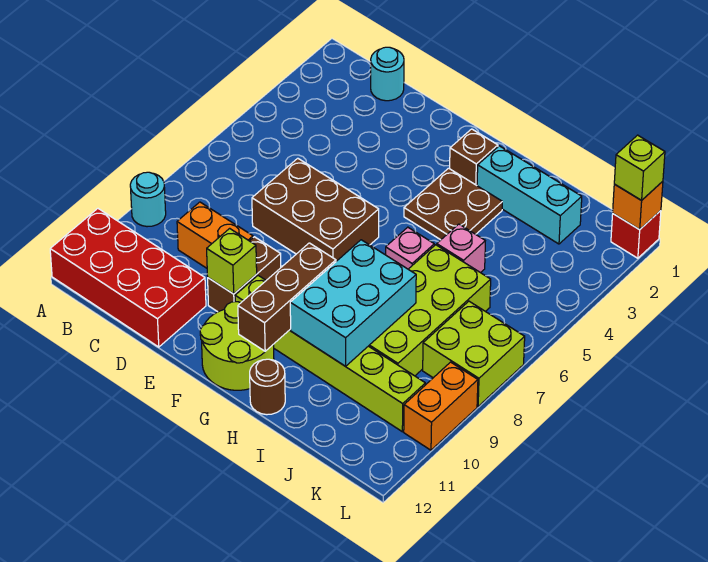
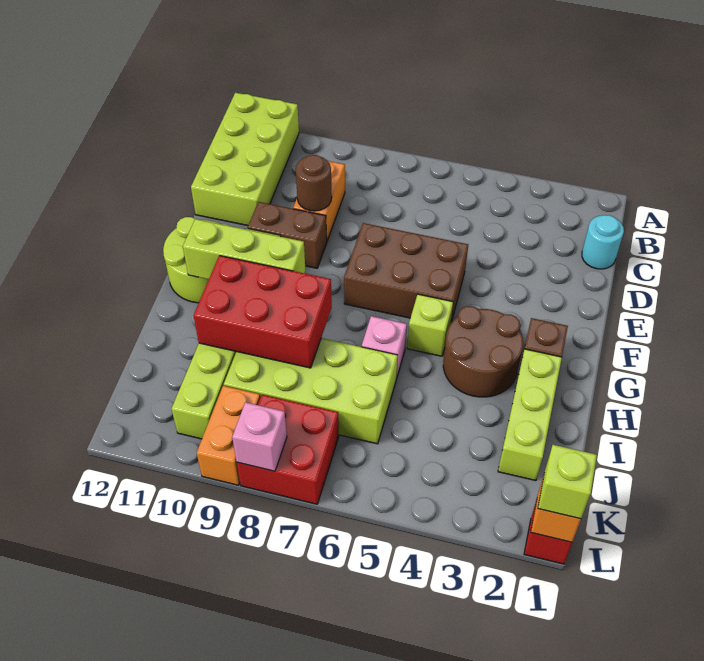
cyan 1x1 round brick [130,172,166,227] -> none
red 2x4 brick [50,209,206,347] -> lime 2x4 brick [191,93,299,226]
brown 2x3 brick [252,158,379,261] -> brown 2x3 brick turned to [344,223,468,323]
lime 1x1 brick [207,228,257,294] -> lime 1x1 brick moved to [407,294,453,356]
brown 2x2 plate [404,168,502,240] -> brown 2x2 round brick [443,306,523,397]
brown 1x3 brick [238,243,336,351] -> lime 1x3 brick [183,219,305,279]
cyan 1x3 brick [477,146,582,244] -> lime 1x3 brick [498,349,562,481]
cyan 2x3 brick [290,240,416,366] -> red 2x3 brick [193,256,332,368]
brown 1x1 round brick [250,359,285,415] -> brown 1x1 round brick moved to [296,155,332,211]
pink 1x1 brick [437,224,485,273] -> pink 1x1 brick moved to [232,402,287,471]
lime 2x2 brick [423,301,525,406] -> red 2x2 brick [237,395,339,504]
orange 1x2 brick [404,362,478,450] -> orange 1x2 brick turned to [197,386,260,485]

